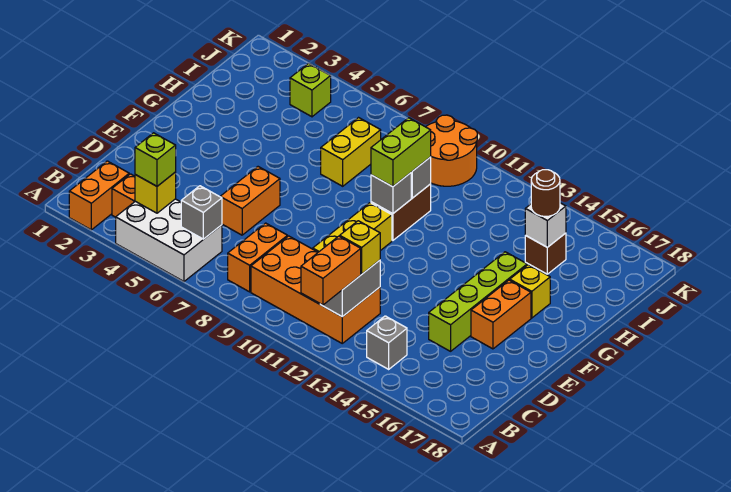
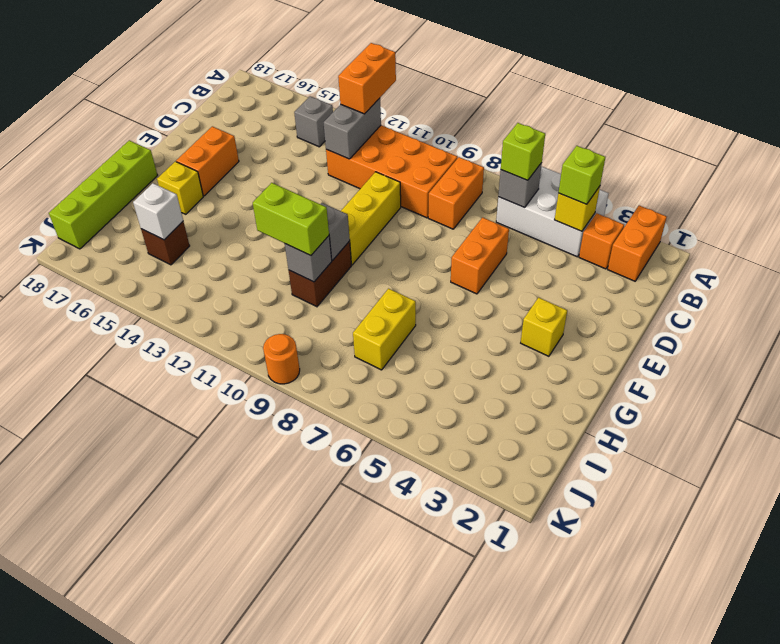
yellow 1x1 brick [340,221,380,274] -> yellow 1x1 brick moved to [521,298,567,356]
lime 1x4 brick [429,252,527,351] -> lime 1x4 brick moved to [49,140,158,249]
lime 1x2 brick [371,118,431,187] -> lime 1x2 brick turned to [253,183,329,256]
brown 1x1 round brick [531,170,560,216] -> none
lime 1x1 brick [290,63,331,117] -> lime 1x1 brick moved to [501,123,545,180]
orange 2x2 round brick [426,115,477,186] -> orange 1x1 round brick [263,334,300,384]

